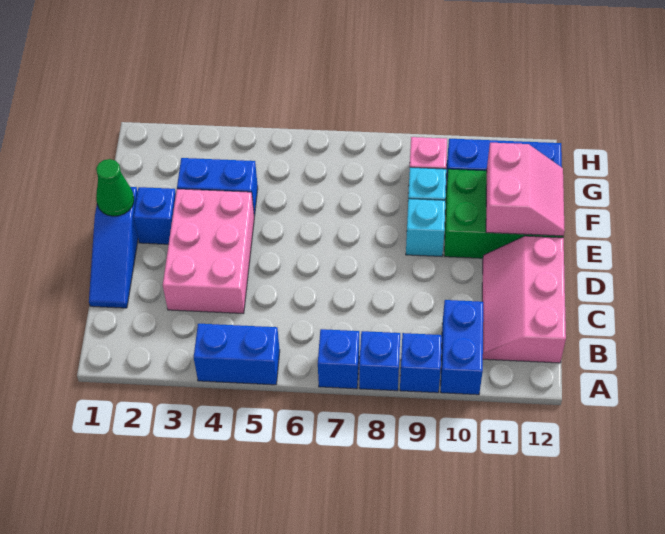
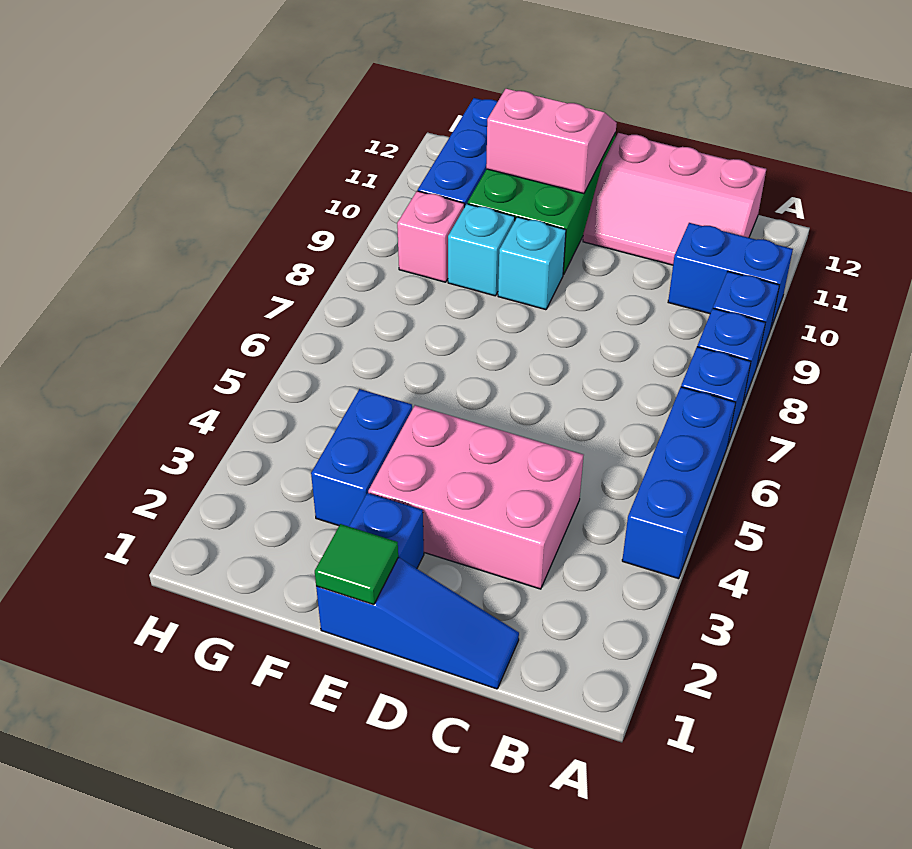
blue 1x2 brick [194,324,280,385] -> blue 1x3 brick [622,387,736,579]
green 1x1 cone [96,159,134,216] -> green 1x1 tile [315,524,398,605]

